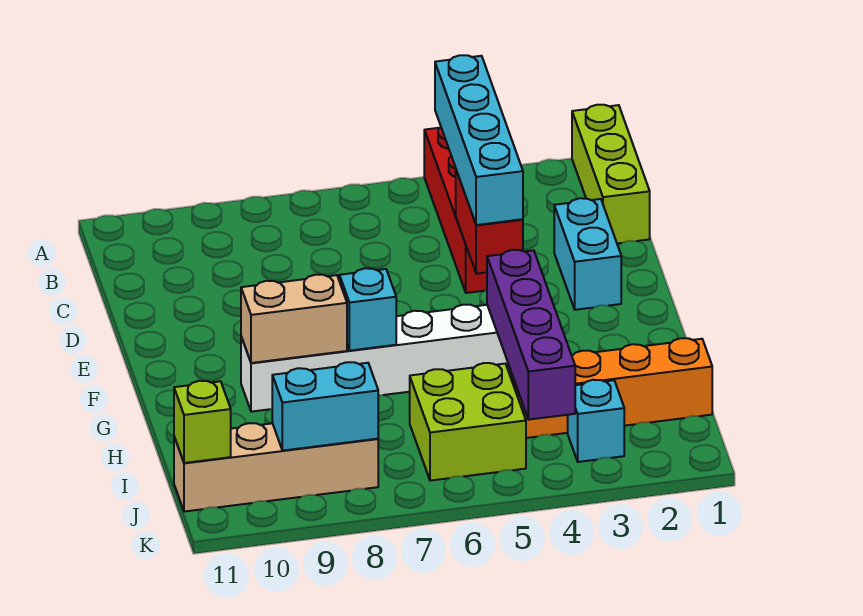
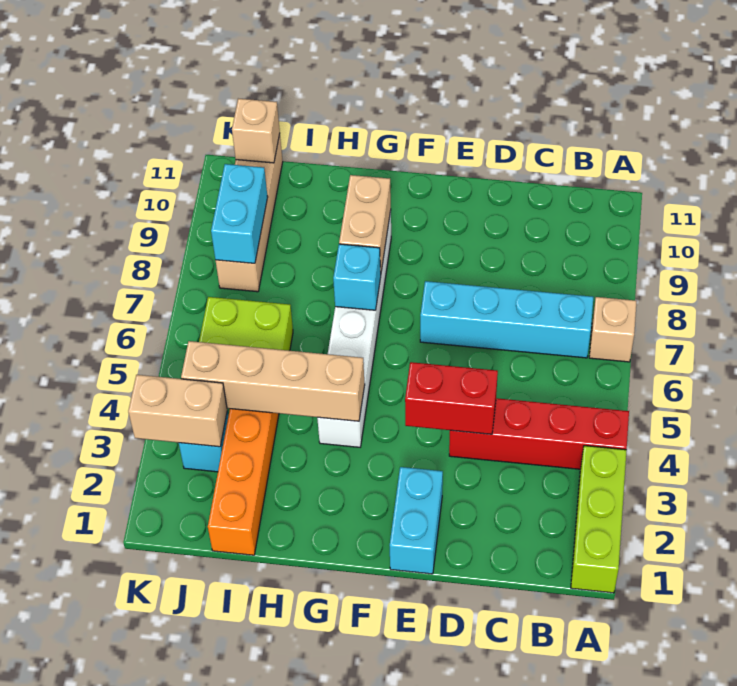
lime 1x3 brick [572,105,650,243] -> lime 1x3 brick turned to [571,446,627,593]
none -> tan 1x1 brick [589,297,637,362]
cyan 1x4 brick [435,55,523,225] -> cyan 1x4 brick moved to [420,281,593,358]
cyan 1x2 brick [554,198,621,310] -> cyan 1x2 brick turned to [390,467,443,574]
purple 1x4 brick [487,250,575,420] -> tan 1x4 brick [181,341,365,421]
none -> tan 1x2 brick [128,375,227,447]
lime 1x1 brick [174,381,231,463] -> tan 1x1 brick [232,99,280,163]

